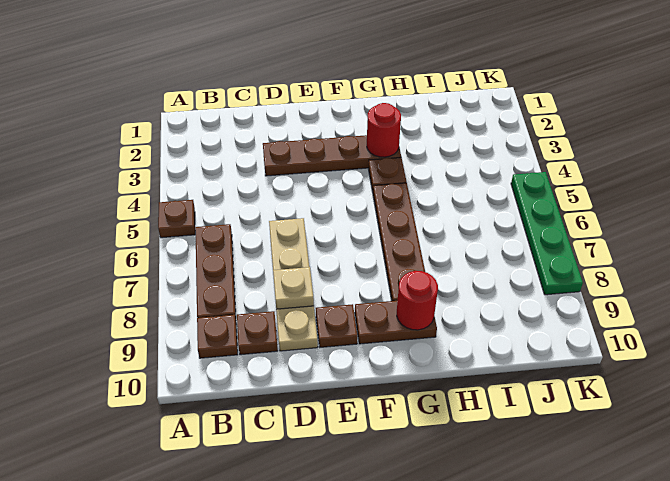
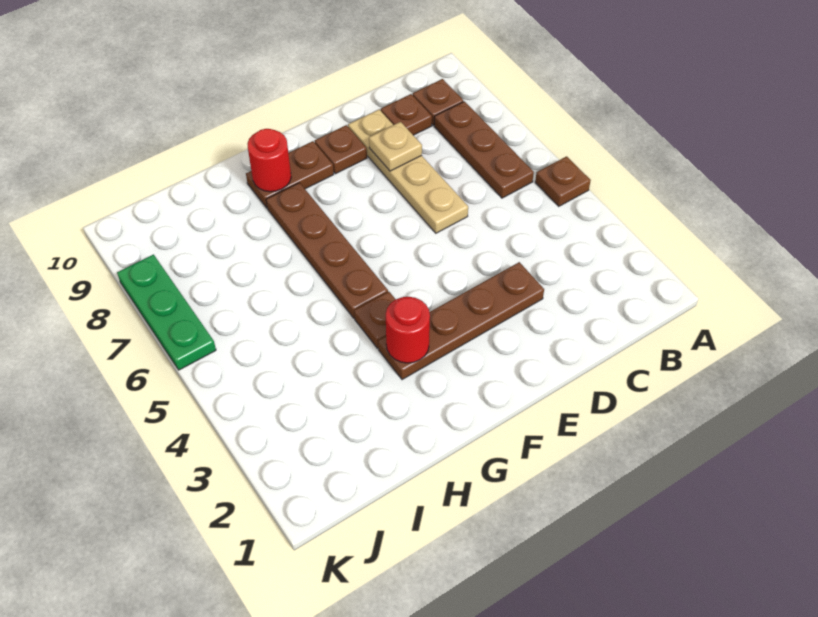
green 1x4 plate [511,172,583,295] -> green 1x3 plate [117,255,216,370]

